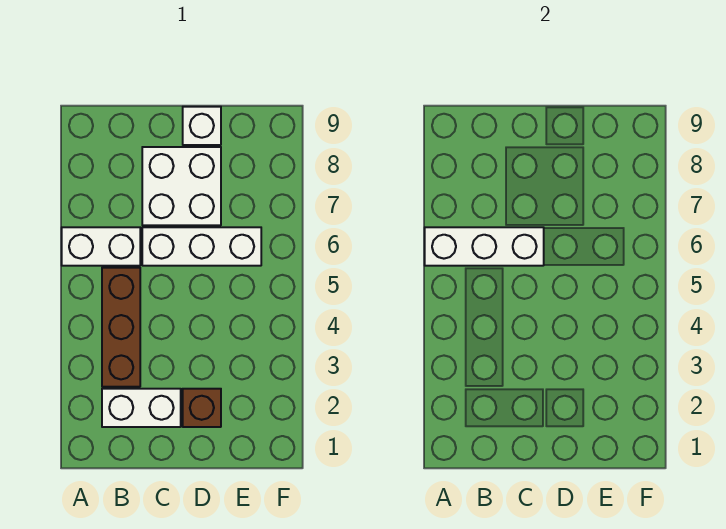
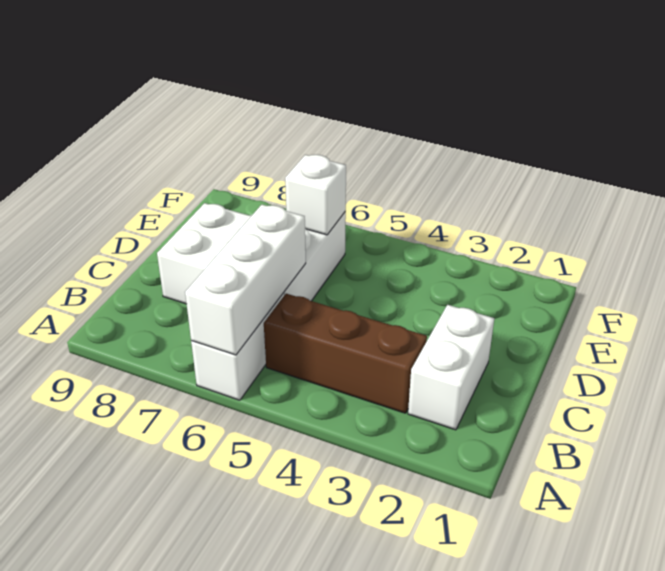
brown 1x1 brick [183,389,221,427] -> none
white 1x1 brick [183,107,221,145] -> white 1x1 brick moved to [285,155,346,235]

